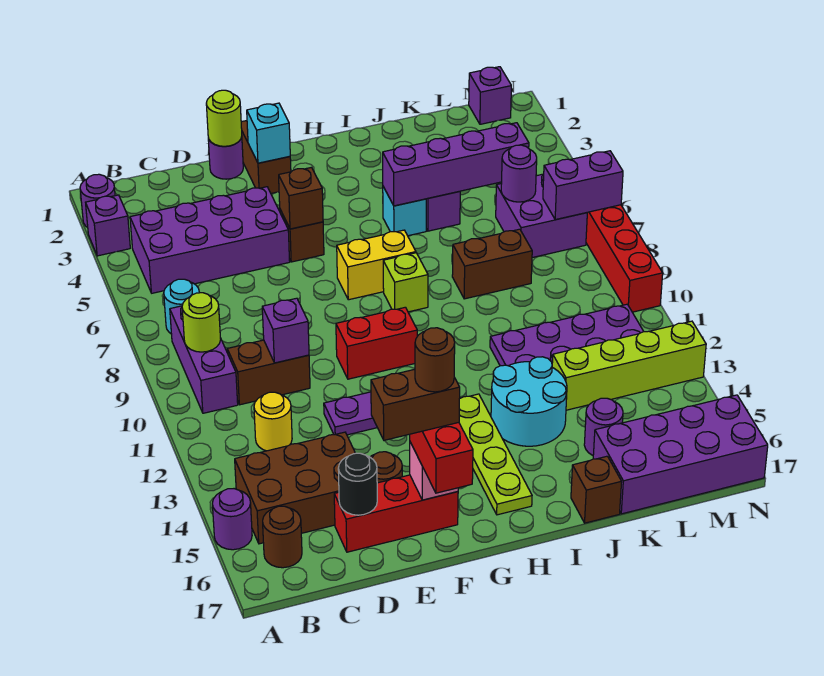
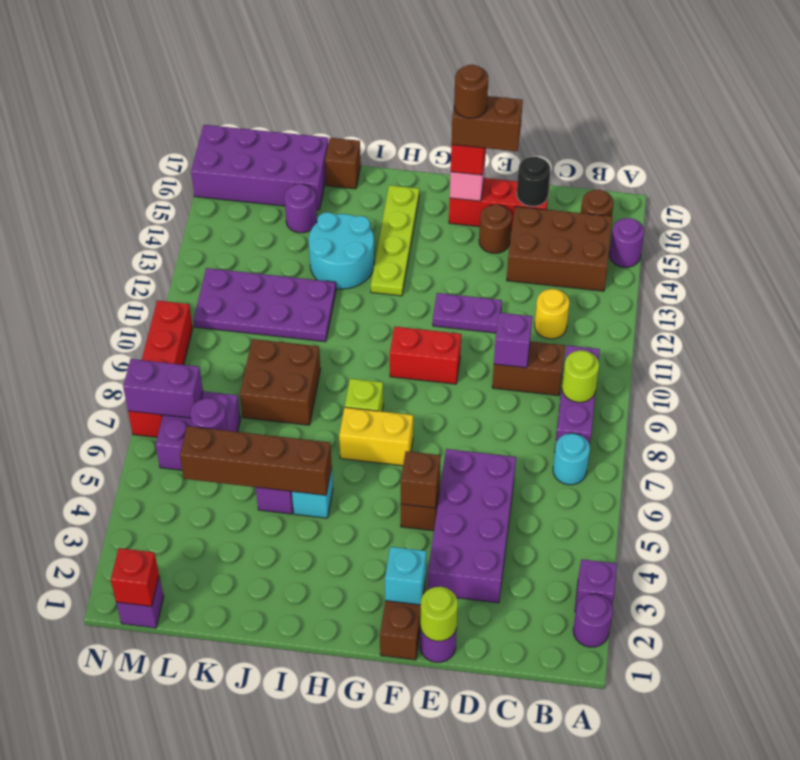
purple 2x4 brick [130,187,290,293] -> purple 2x4 brick turned to [427,449,516,603]
purple 1x4 brick [383,123,529,206] -> brown 1x4 brick [180,426,332,495]
brown 1x2 brick [452,229,532,299] -> brown 2x2 brick [240,339,320,425]
lime 1x4 brick [552,321,706,410] -> none
none -> red 1x1 brick [111,548,159,606]

